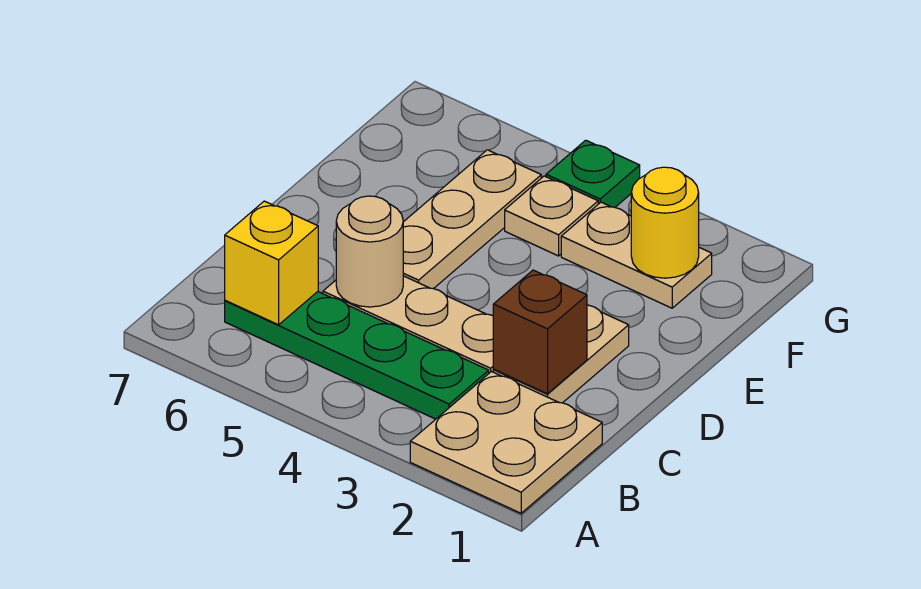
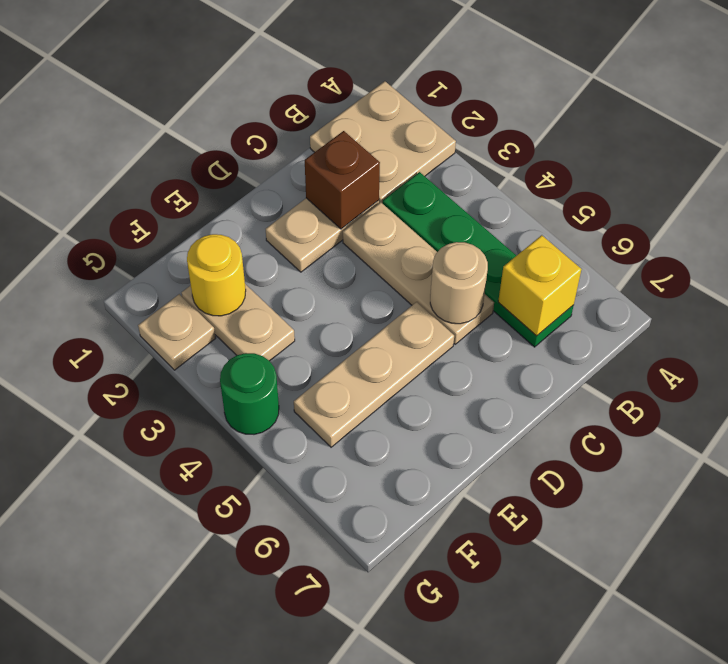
tan 1x1 plate [505,176,598,256] -> tan 1x1 plate moved to [138,294,216,370]
green 1x1 plate [546,140,640,207] -> green 1x1 round brick [220,353,279,434]

